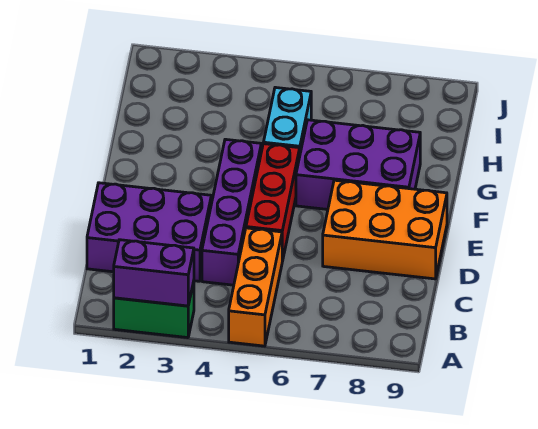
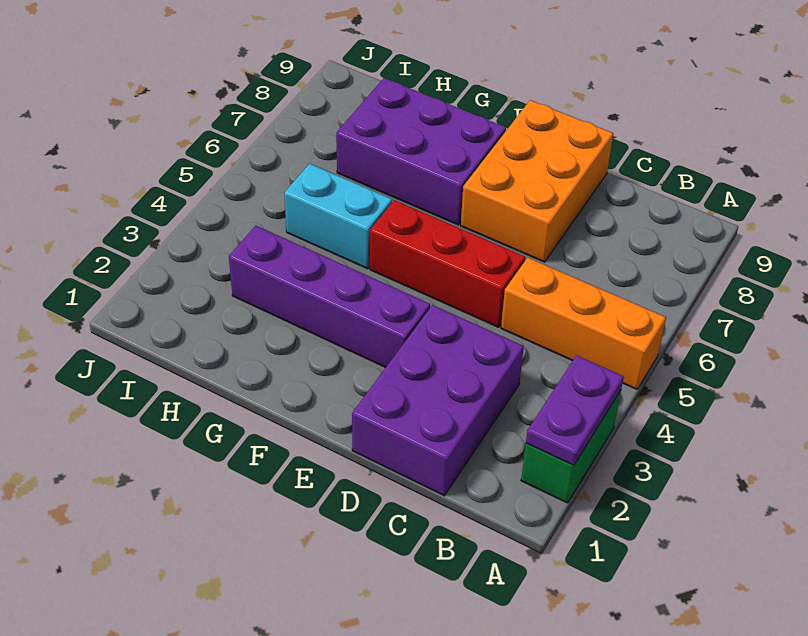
purple 1x2 brick [114,240,194,306] -> purple 1x2 plate [526,355,624,466]
purple 1x4 brick [202,139,261,285] -> purple 1x4 brick moved to [229,226,430,368]
purple 2x3 brick [296,120,420,209] -> purple 2x3 brick turned to [336,78,506,225]

